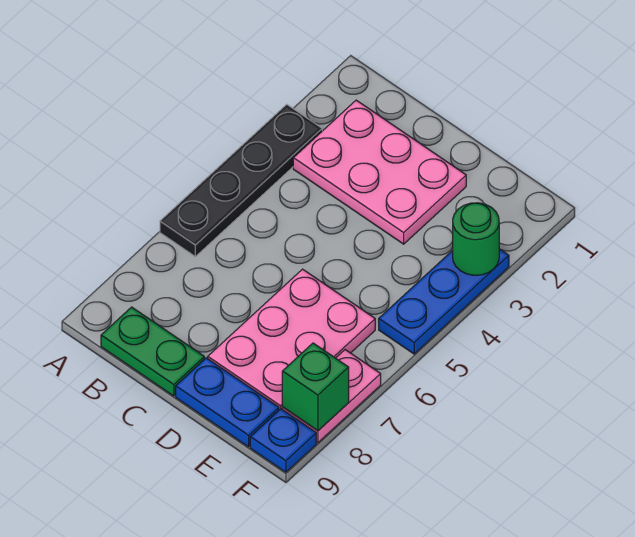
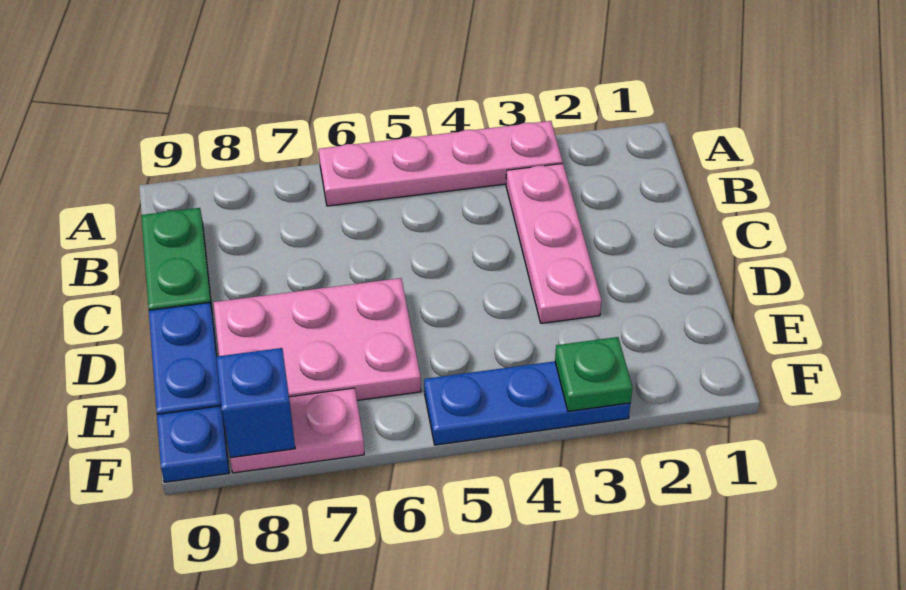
black 1x4 plate [160,104,322,257] -> pink 1x4 plate [319,121,563,206]
pink 2x3 plate [293,100,466,244] -> pink 1x3 plate [506,163,602,323]
green 1x1 round brick [453,203,499,275] -> green 1x1 plate [555,337,633,411]
green 1x1 brick [282,343,349,431] -> blue 1x1 brick [216,348,295,458]

